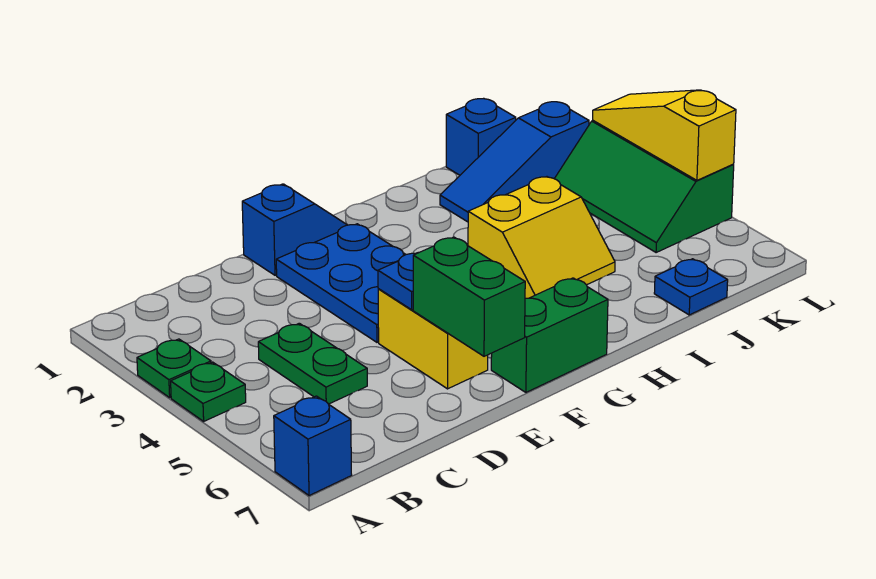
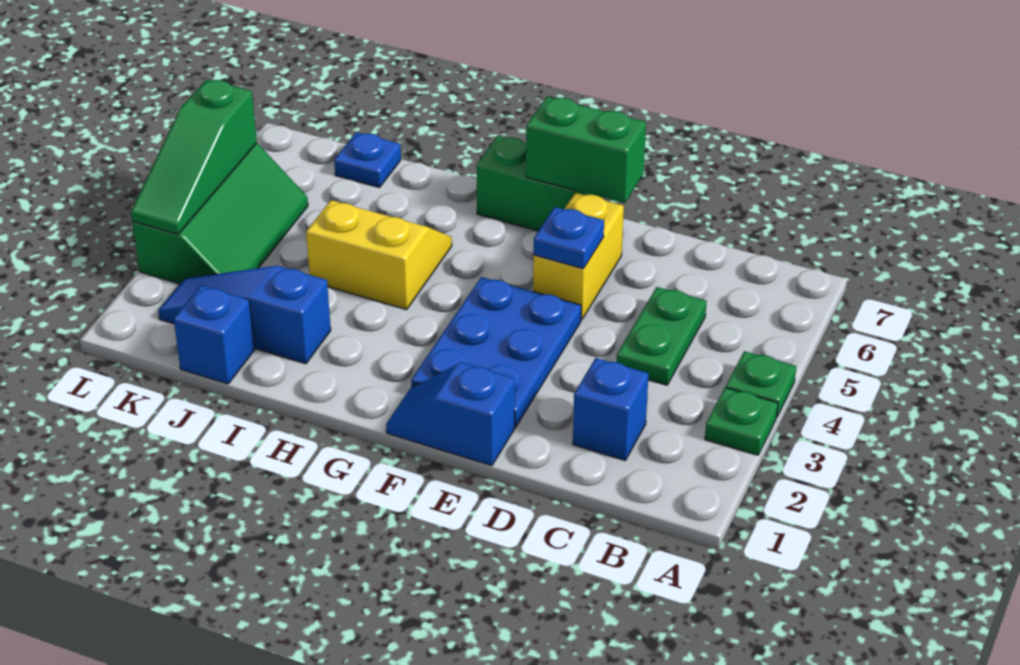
blue 1x1 brick [274,396,352,496] -> blue 1x1 brick moved to [573,358,649,460]
green 1x2 brick [413,237,525,356] -> green 1x2 brick turned to [526,97,646,203]
blue 1x3 slope [440,102,589,222] -> blue 1x3 slope turned to [158,266,331,364]
yellow 1x3 slope [593,90,736,180] -> green 1x3 slope [131,79,257,234]

